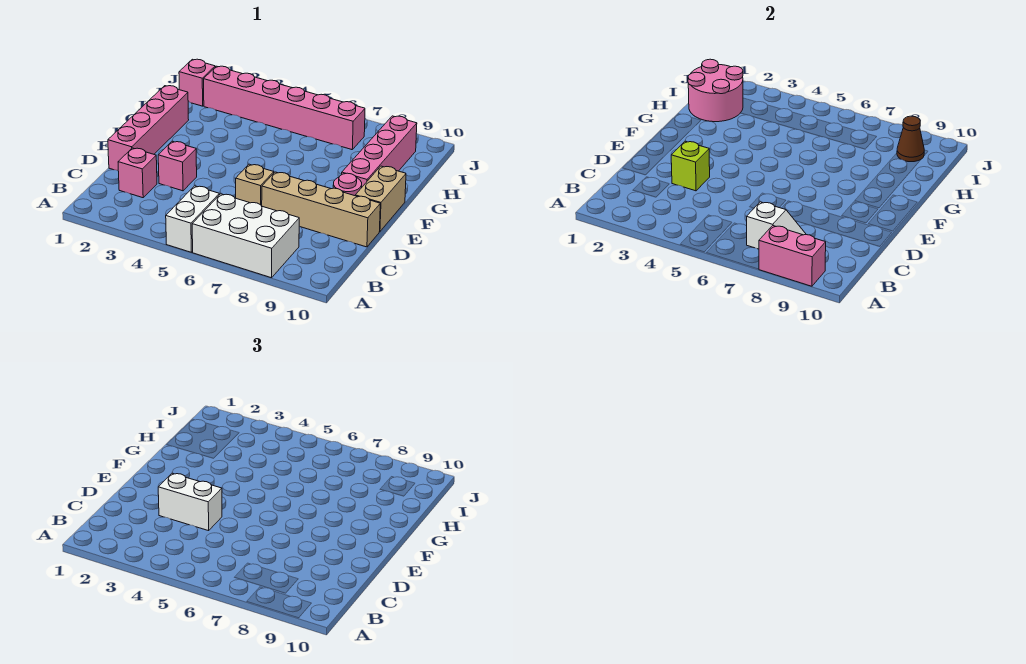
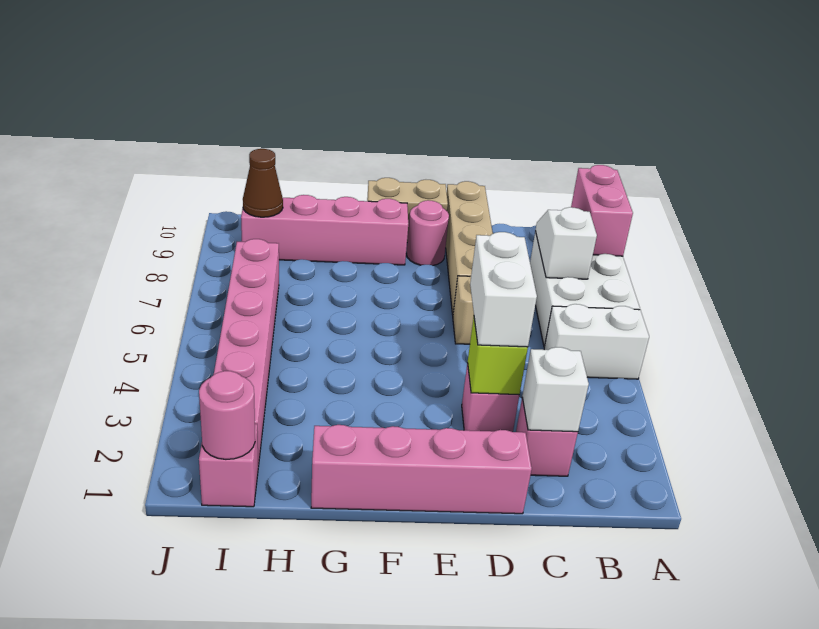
none -> white 1x1 brick [522,347,589,432]
pink 2x2 round brick [688,59,743,122] -> pink 1x1 round brick [199,371,255,459]

